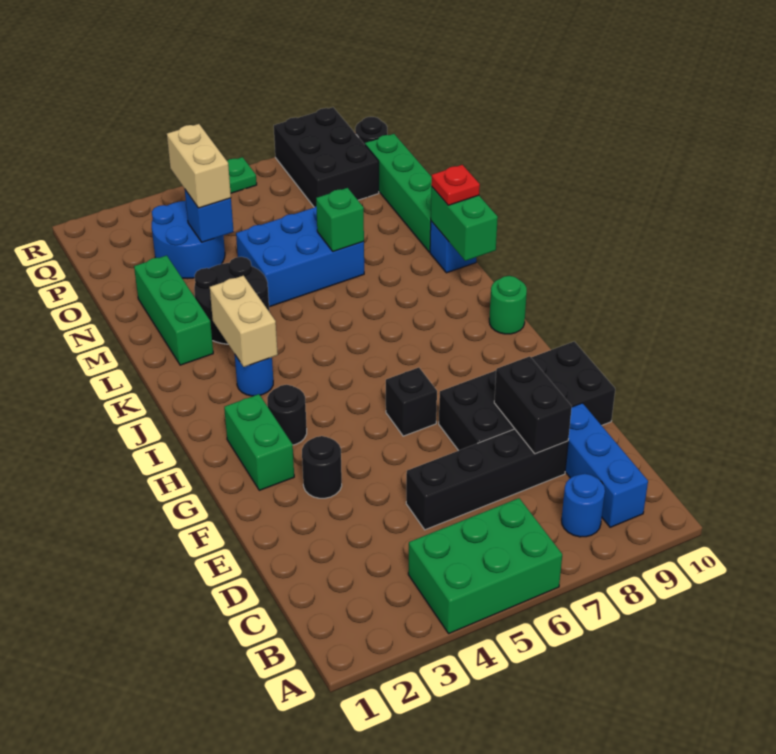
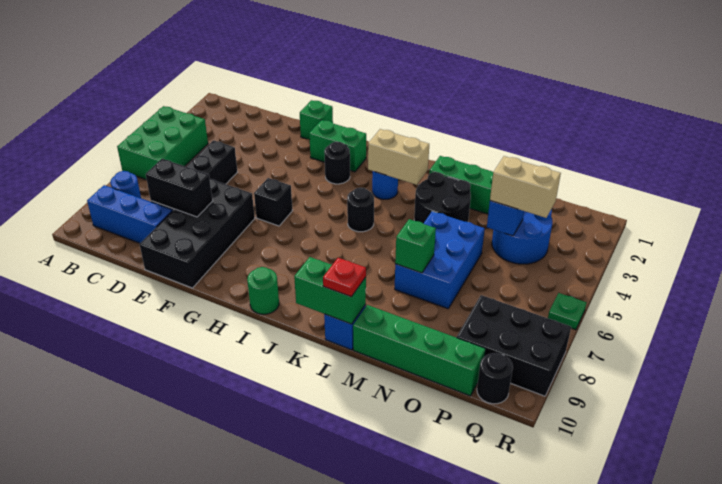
none -> green 1x1 brick [300,100,333,140]
black 1x1 round brick [302,436,342,498] -> black 1x1 round brick moved to [347,188,374,232]

